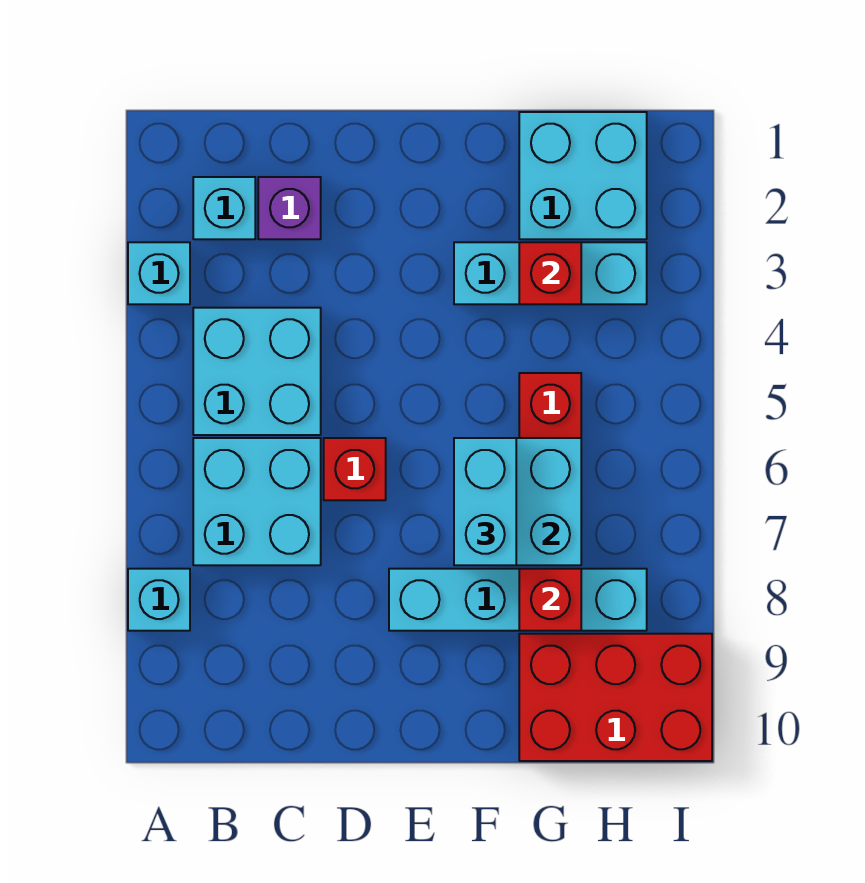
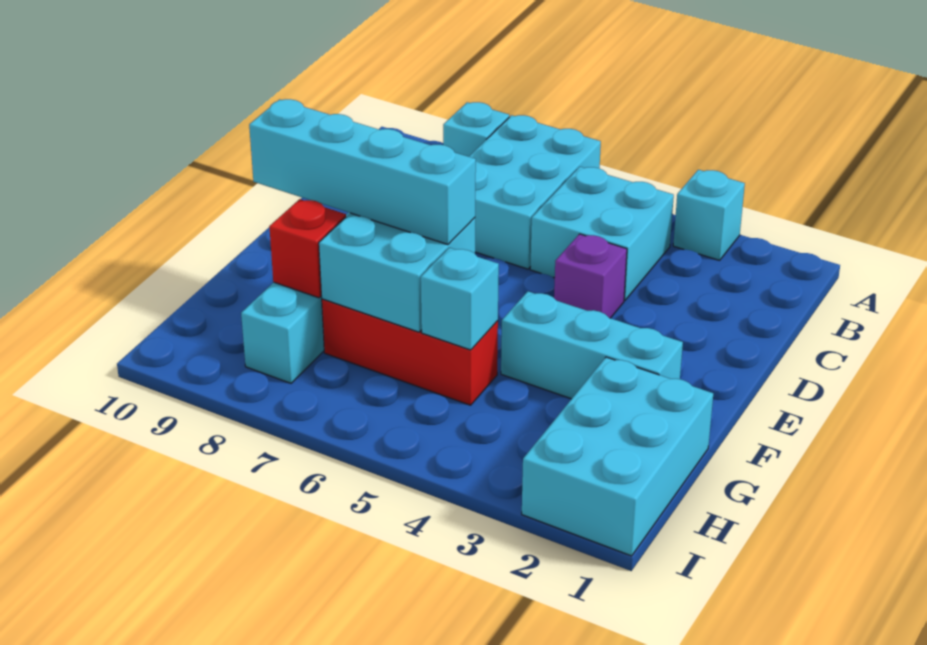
cyan 1x1 brick [193,177,255,239] -> cyan 1x1 brick moved to [421,248,499,350]
cyan 2x2 brick [193,438,321,565] -> cyan 2x3 brick [469,115,601,269]
purple 1x1 brick [258,177,321,239] -> purple 1x1 brick moved to [554,234,627,318]
red 1x1 brick [324,438,386,500] -> none
cyan 1x3 brick [454,242,647,304] -> cyan 1x3 brick turned to [501,291,683,399]
cyan 1x2 brick [454,438,516,565] -> cyan 1x4 brick [249,99,476,245]
cyan 2x2 brick [519,112,647,239] -> cyan 2x3 brick [522,357,713,556]
red 1x1 brick [519,242,581,304] -> none
red 2x3 brick [519,634,712,761] -> none

